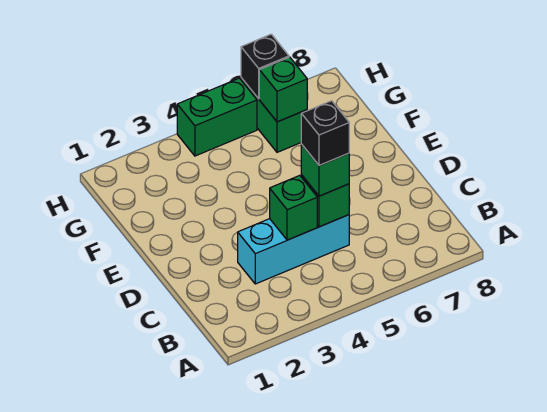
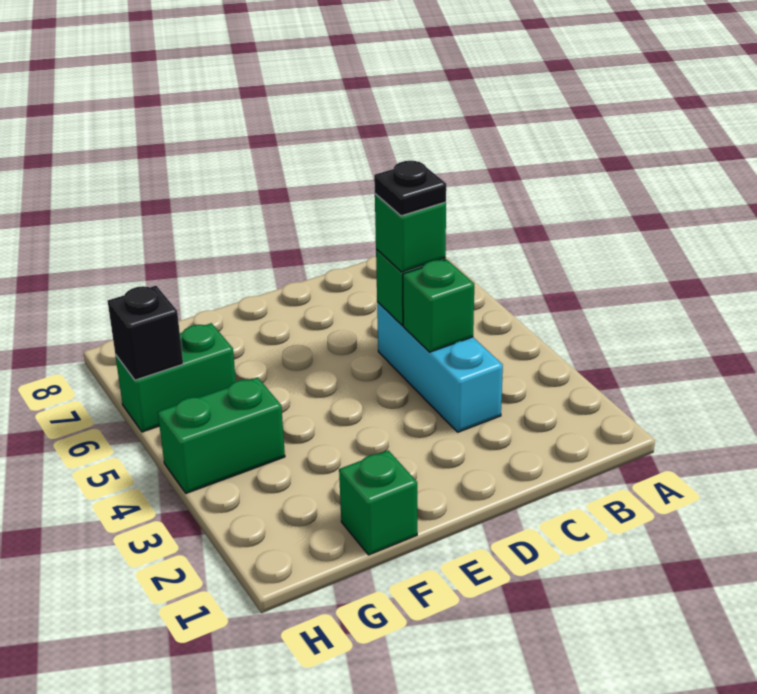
black 1x1 brick [301,101,349,165] -> black 1x1 plate [374,161,446,216]
green 1x1 brick [259,57,307,122] -> green 1x1 brick moved to [339,450,417,555]
green 1x2 brick [177,78,257,156] -> green 1x2 brick turned to [158,377,285,493]

